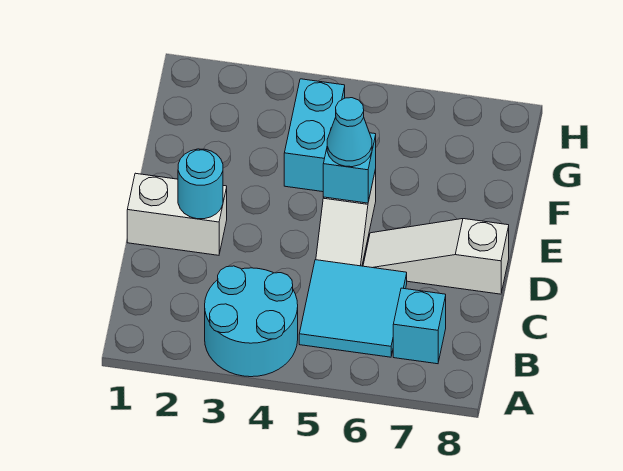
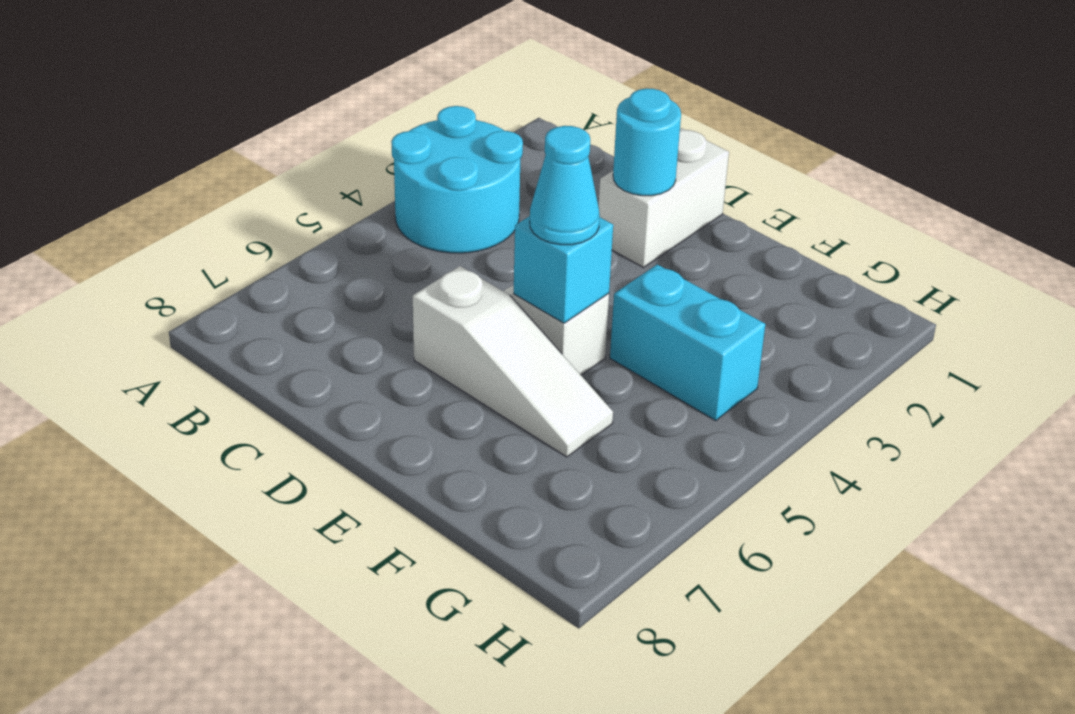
cyan 2x2 tile [299,260,407,357] -> none
cyan 1x1 brick [393,288,446,364] -> none
white 1x3 slope [363,219,509,294] -> white 1x3 slope turned to [413,266,613,457]

